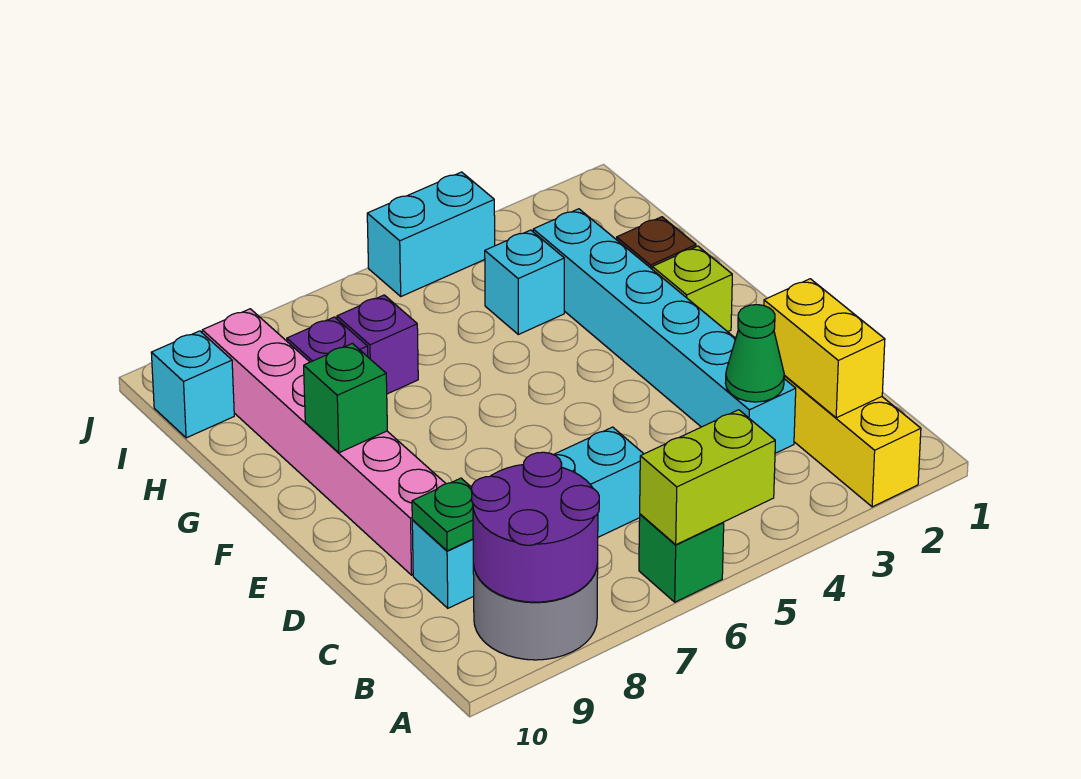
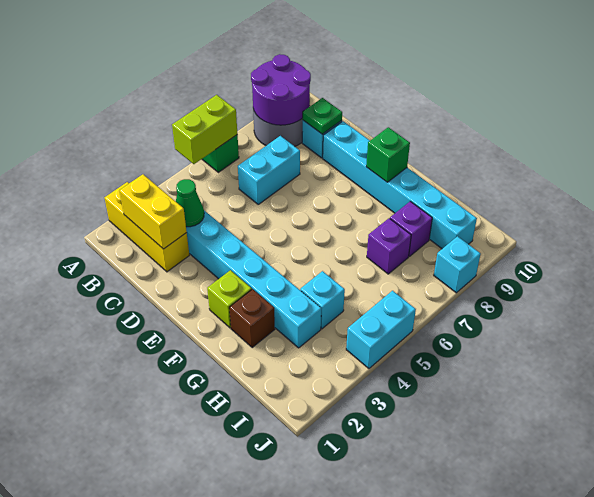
pink 1x6 brick [202,309,446,575] -> cyan 1x6 brick [323,121,477,249]
cyan 1x1 brick [151,331,234,438] -> cyan 1x1 brick moved to [434,236,481,293]

